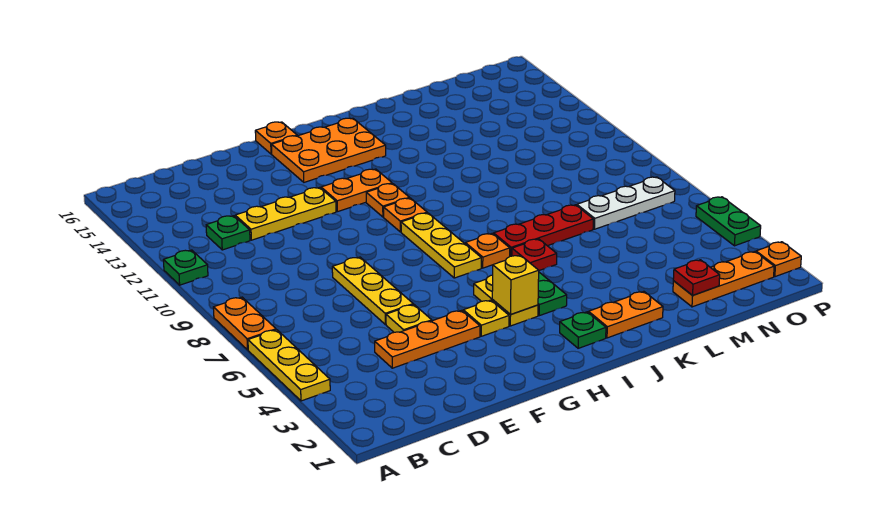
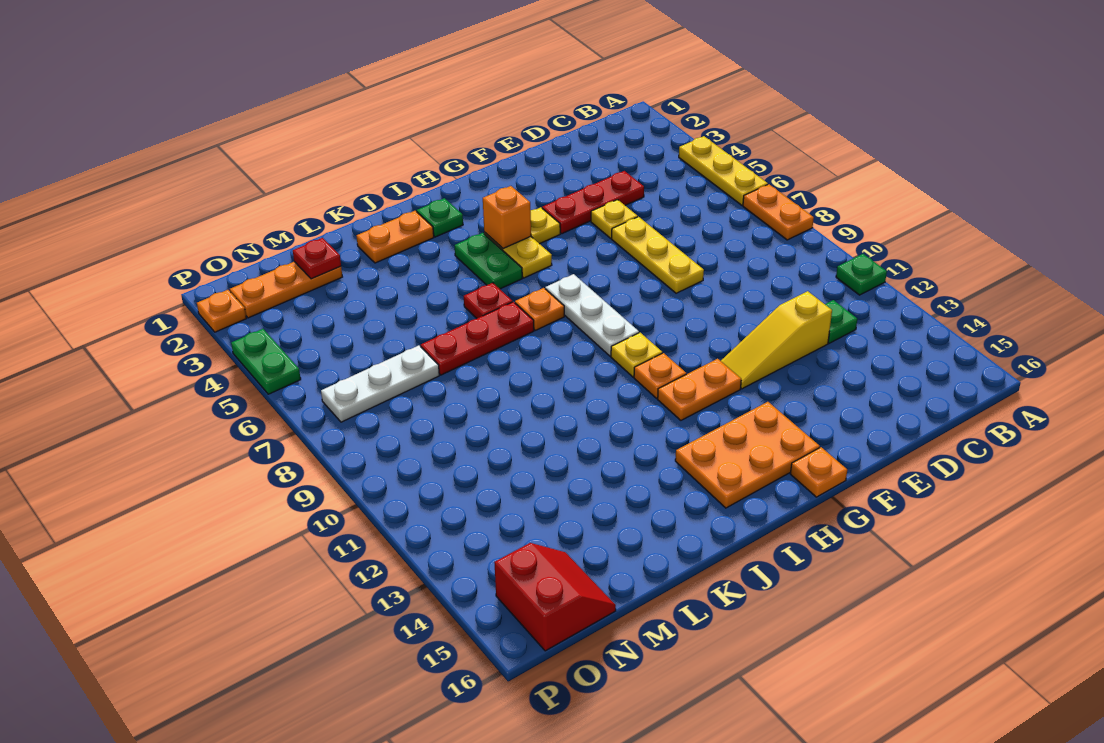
orange 1x3 plate [375,310,480,368] -> red 1x3 plate [542,171,644,234]
yellow 1x3 plate [235,188,336,240] -> yellow 1x3 slope [721,291,832,389]
yellow 1x1 brick [492,255,539,315] -> orange 1x1 brick [483,186,531,249]
yellow 1x3 plate [401,213,481,278] -> white 1x3 plate [545,274,639,356]
orange 1x1 plate [384,198,427,232] -> yellow 1x1 plate [611,333,662,377]
none -> red 2x2 slope [494,543,616,651]

